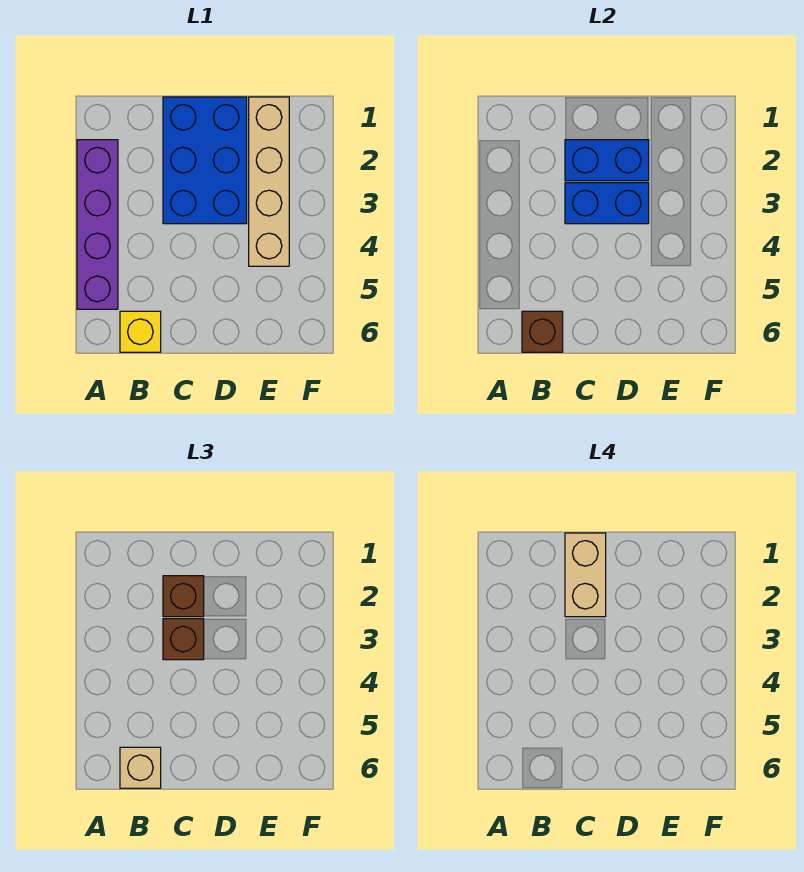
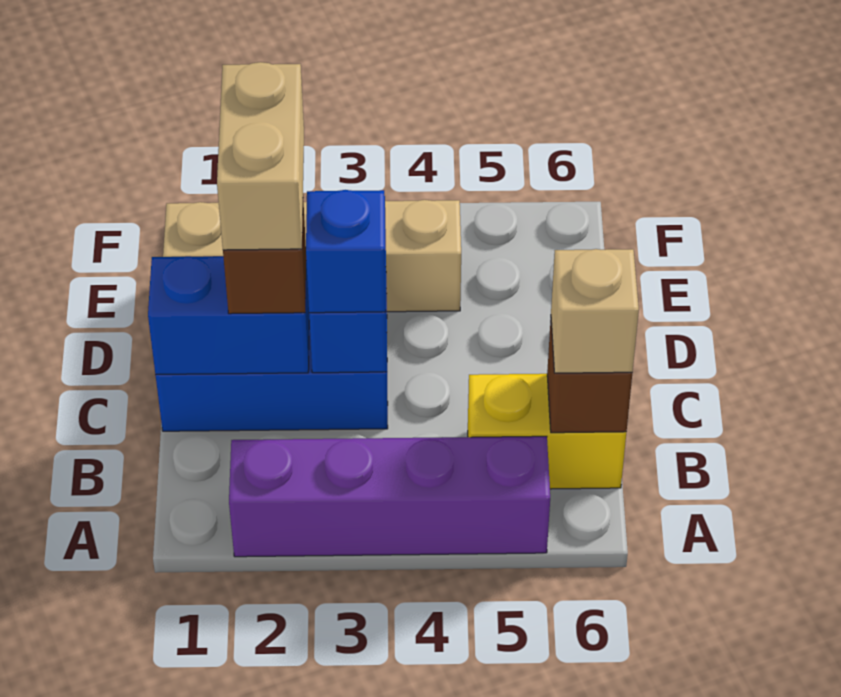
yellow 1x1 brick [120,311,161,352] -> yellow 1x2 brick [468,374,626,489]
tan 1x2 brick [565,533,606,617] -> tan 1x2 brick turned to [217,62,304,250]
blue 1x2 brick [565,140,649,181] -> blue 1x2 brick turned to [148,256,309,375]
brown 1x1 brick [163,619,204,660] -> blue 1x1 brick [306,190,386,313]

